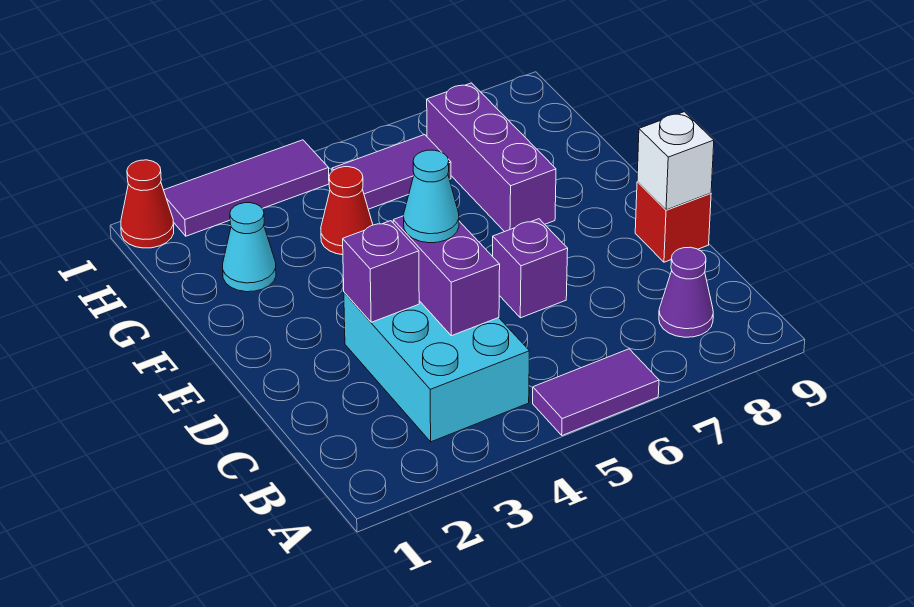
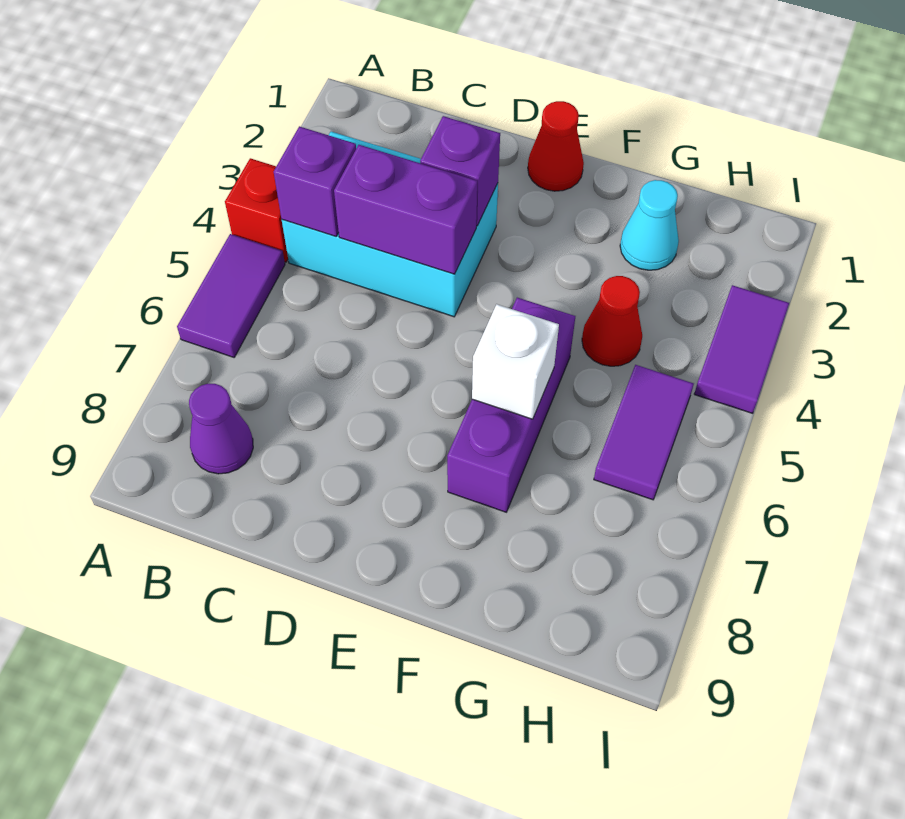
cyan 1x1 cone [404,150,459,243] -> none
purple 1x1 brick [493,219,568,318] -> purple 1x1 brick moved to [274,126,356,237]
red 1x1 brick [635,182,711,262] -> red 1x1 brick moved to [225,158,288,262]
white 1x1 brick [637,112,714,210] -> white 1x1 brick moved to [472,304,559,419]
purple 1x3 brick [427,83,556,232] -> purple 1x3 brick turned to [447,298,575,512]
red 1x1 cone [121,160,174,248] -> red 1x1 cone moved to [528,101,584,191]
purple 1x3 tile [164,140,329,236] -> purple 1x2 tile [694,285,789,413]

